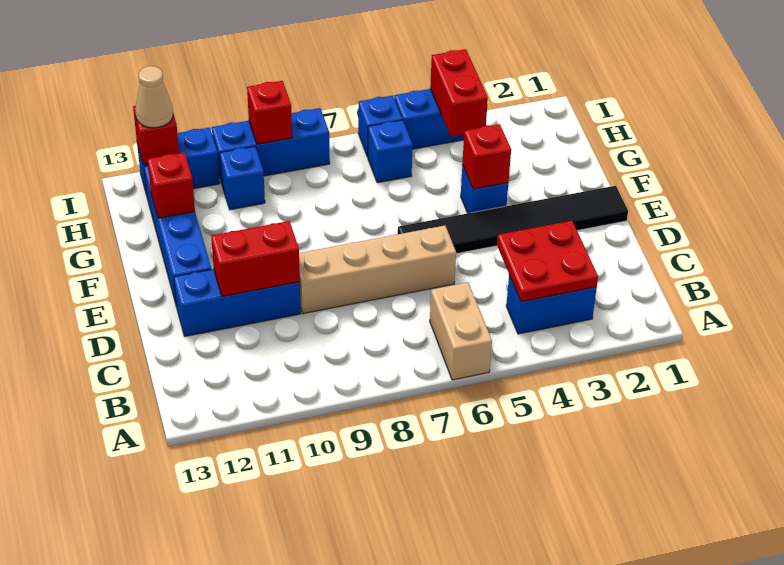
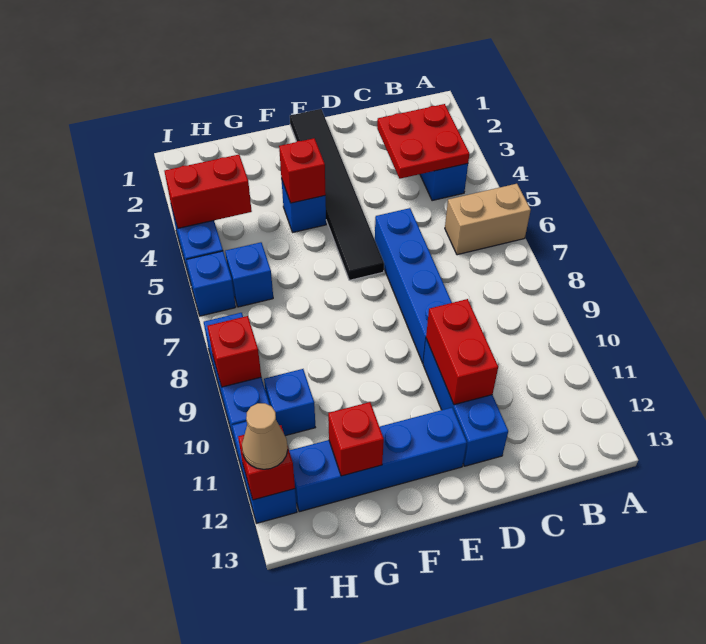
tan 1x4 brick [299,226,456,314] -> blue 1x4 brick [375,208,452,363]

